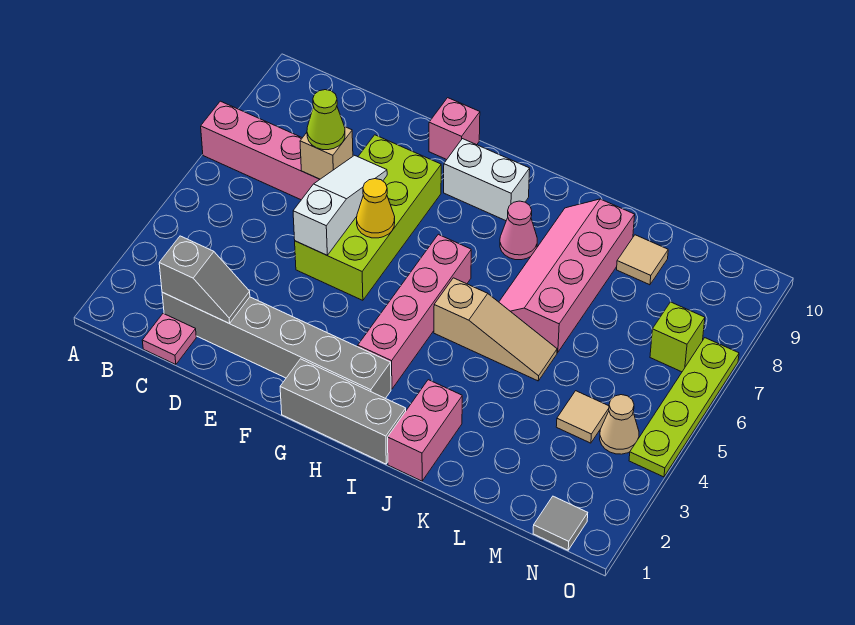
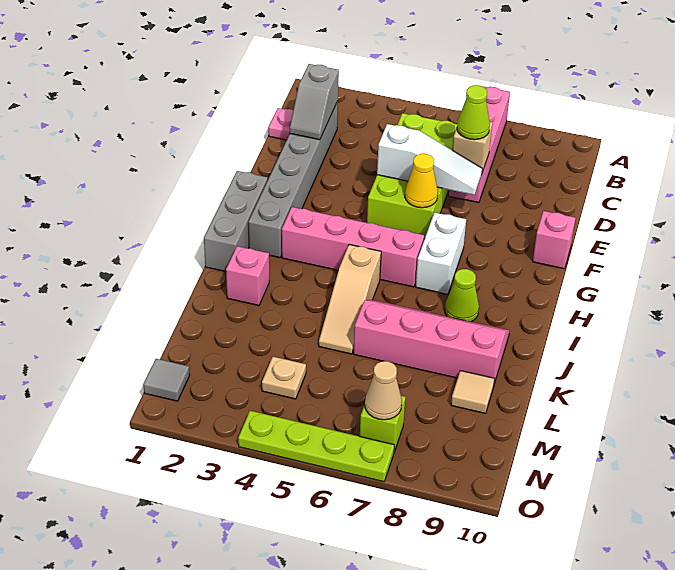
lime 2x4 brick [295,135,441,300] -> lime 2x4 brick turned to [367,113,457,239]
white 1x2 brick [444,139,530,221] -> white 1x2 brick moved to [416,212,466,294]
pink 1x1 cone [500,201,537,260] -> lime 1x1 cone [445,269,479,322]
pink 1x2 brick [388,380,462,481] -> pink 1x1 brick [226,246,269,306]
tan 1x1 tile [556,391,609,443] -> tan 1x1 plate [262,357,306,399]
tan 1x1 cone [600,395,639,454] -> tan 1x1 cone moved to [365,361,402,420]

